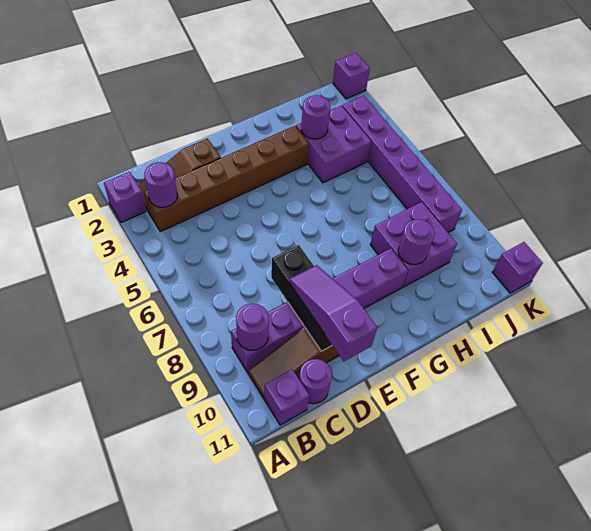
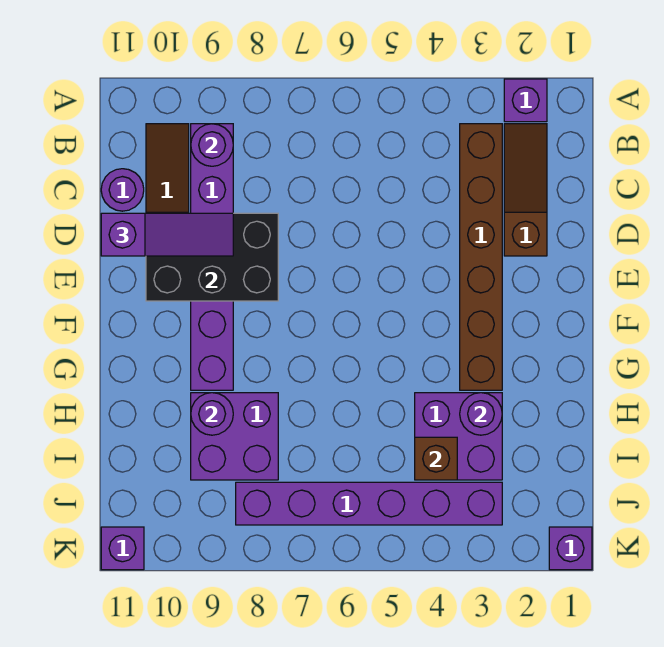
purple 1x1 round brick [144,162,177,207] -> none
purple 1x1 brick [264,370,309,425] -> none
black 1x3 brick [271,245,332,351] -> black 2x3 brick [146,213,278,301]
none -> brown 1x1 brick [415,437,457,480]

